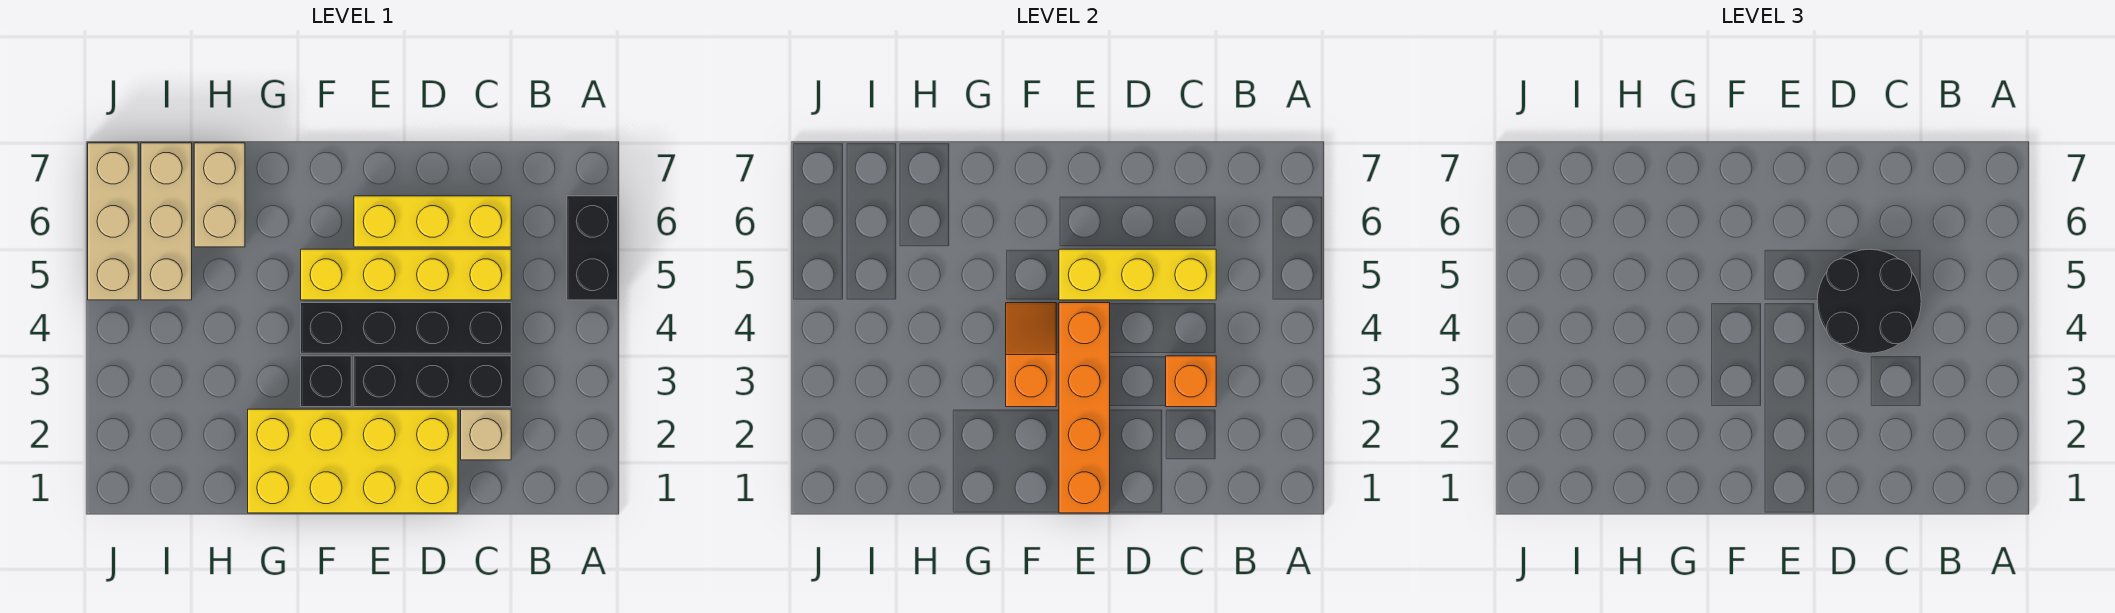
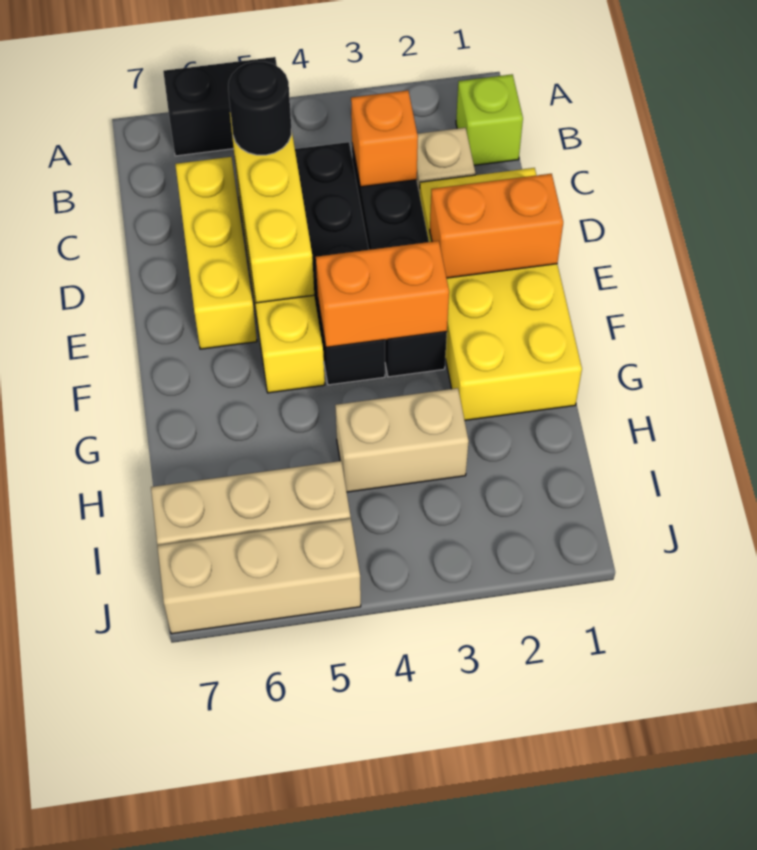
none -> lime 1x1 brick [456,74,523,165]
black 2x2 round brick [1817,249,1921,353] -> black 1x1 round brick [228,62,291,155]
orange 1x4 brick [1059,303,1110,513] -> orange 1x2 brick [430,174,563,278]
orange 1x2 slope [1006,303,1056,407] -> orange 1x2 brick [316,241,449,347]
tan 1x2 brick [194,143,245,247] -> tan 1x2 brick moved to [335,388,469,492]

